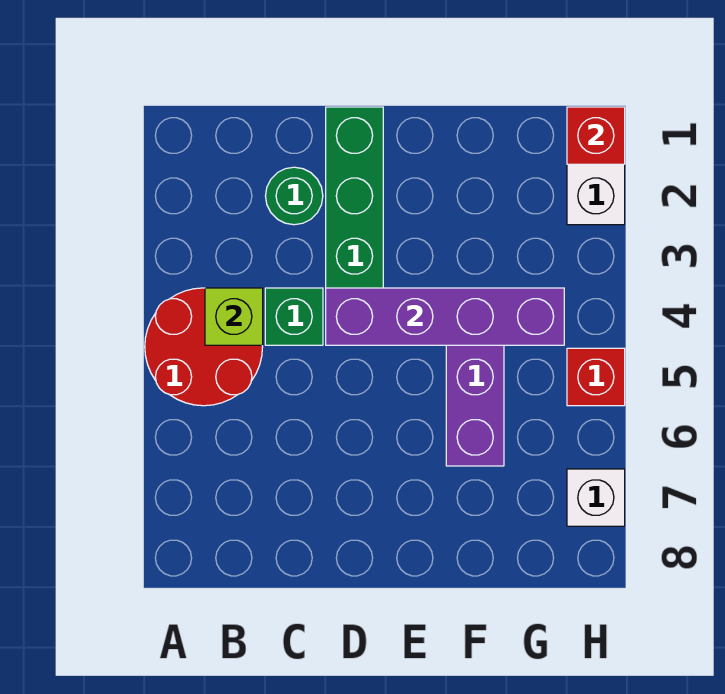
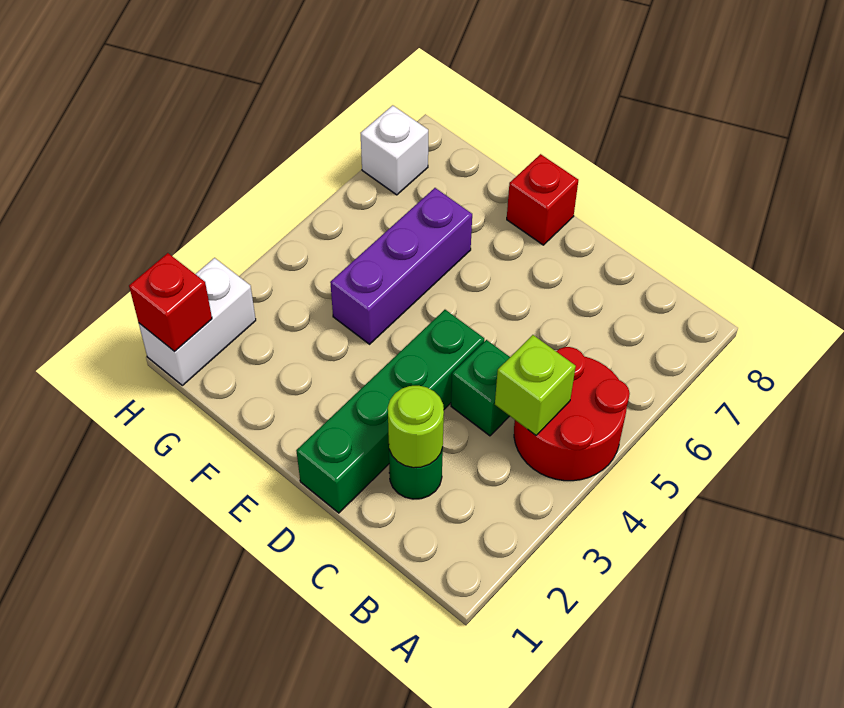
none -> lime 1x1 round brick [388,386,444,468]
purple 1x4 brick [326,288,564,345] -> none
red 1x1 brick [567,348,625,406] -> red 1x1 brick moved to [507,154,578,245]

